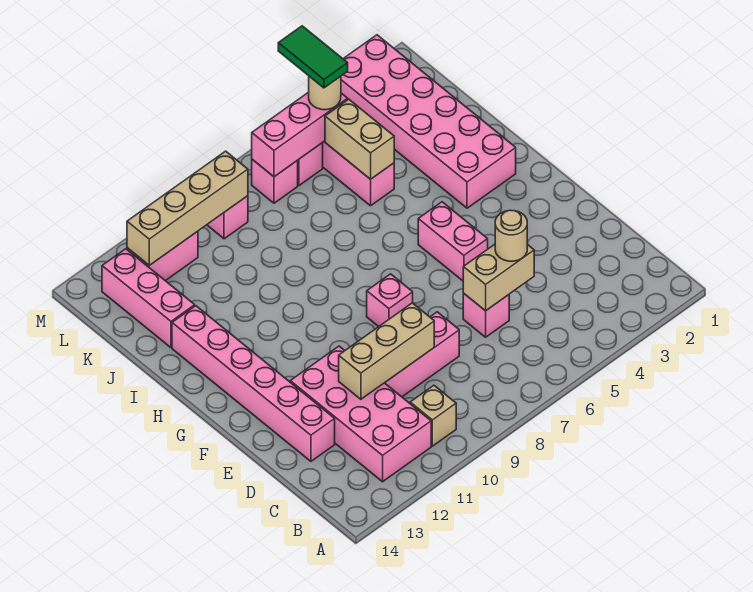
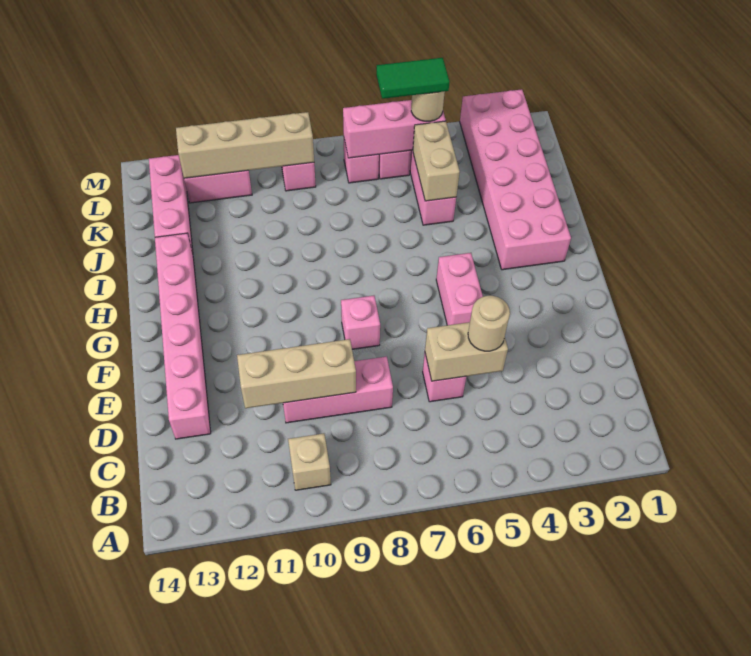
pink 2x4 brick [290,346,431,482] -> none
green 1x2 tile [278,26,348,88] -> green 1x2 tile turned to [376,58,450,99]

